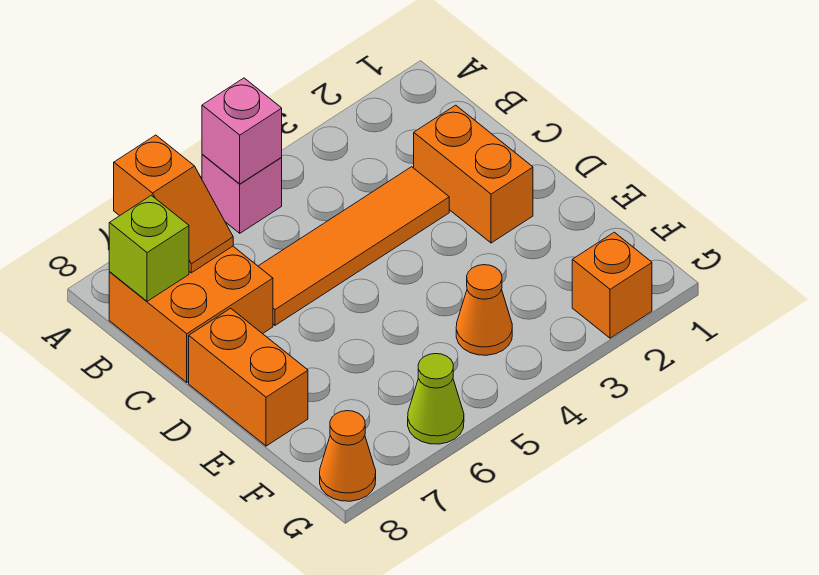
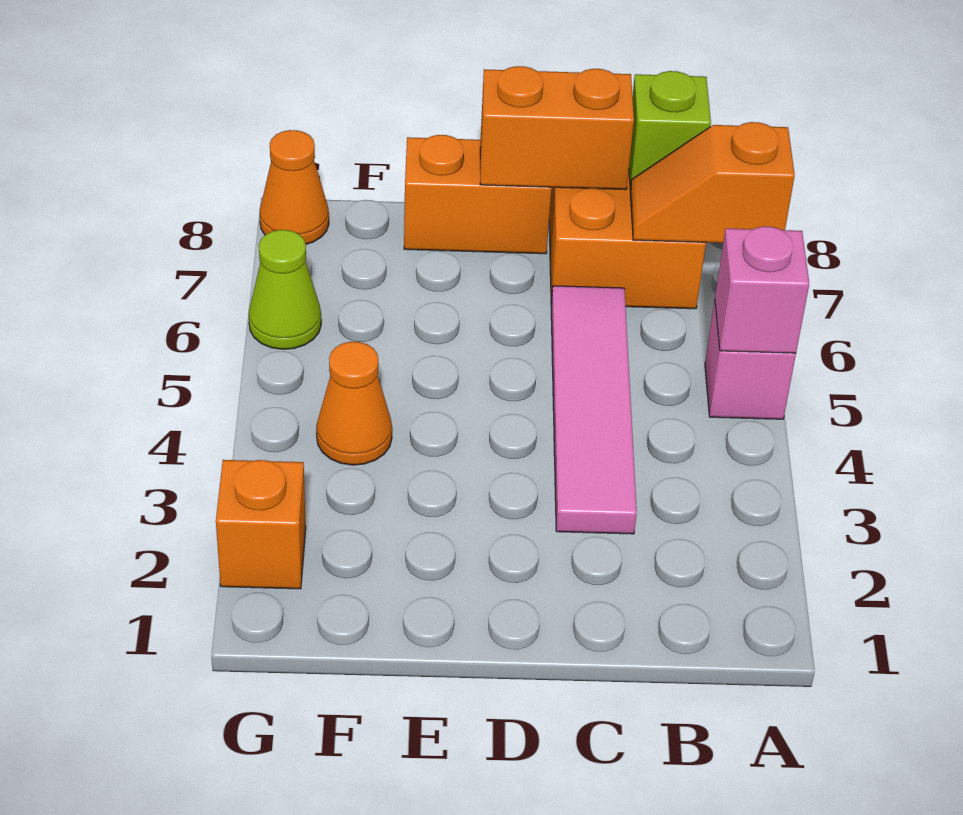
orange 1x2 brick [414,105,533,243] -> orange 1x2 brick moved to [480,66,634,190]
orange 1x4 tile [258,167,449,325] -> pink 1x4 tile [551,286,637,534]

